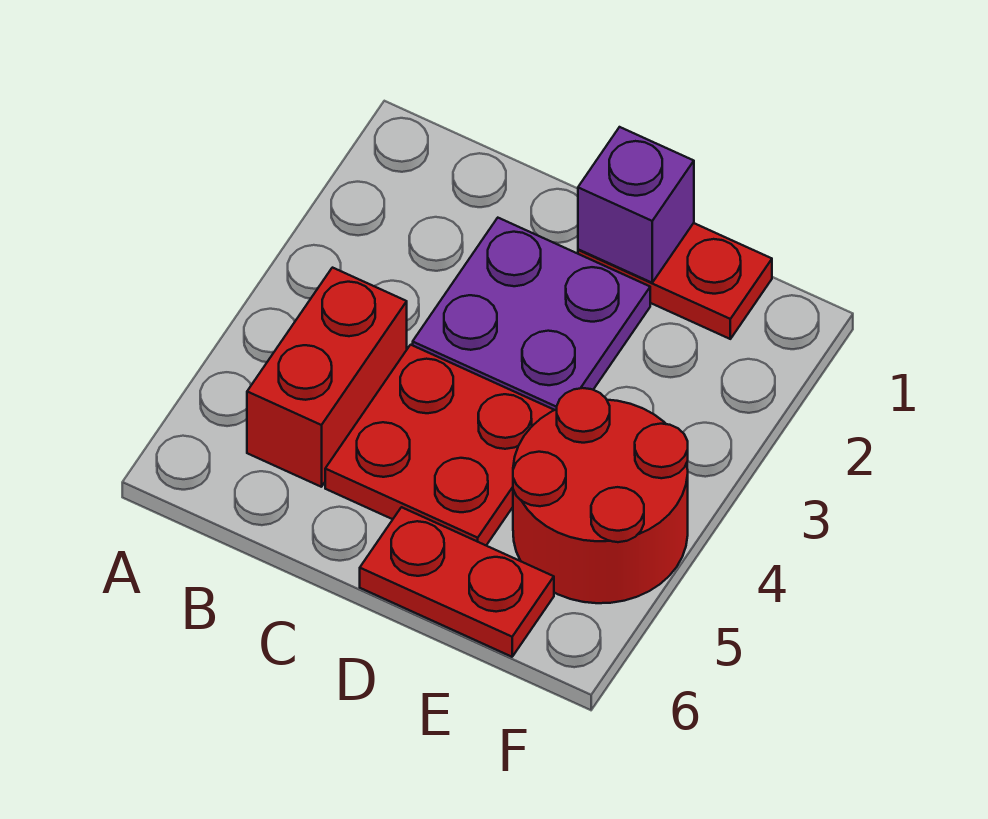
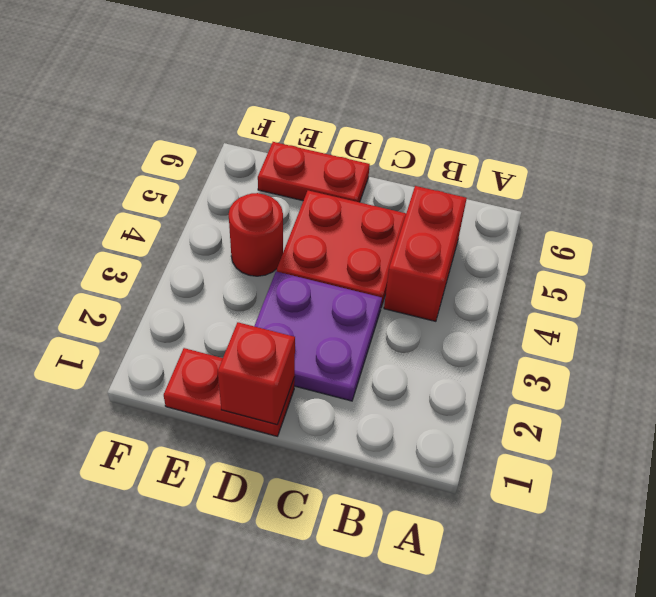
purple 1x1 brick [578,127,694,283] -> red 1x1 brick [218,322,295,424]
red 2x2 round brick [513,388,688,603] -> red 1x1 round brick [229,193,283,276]

